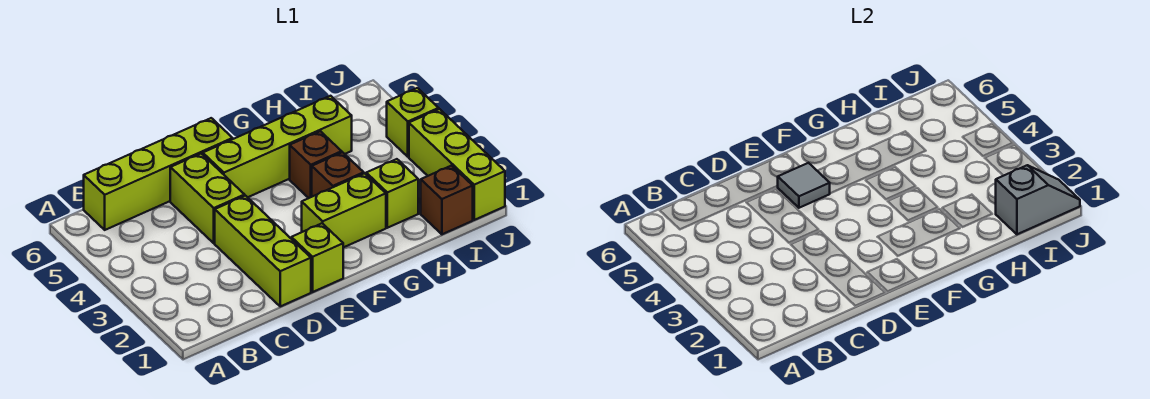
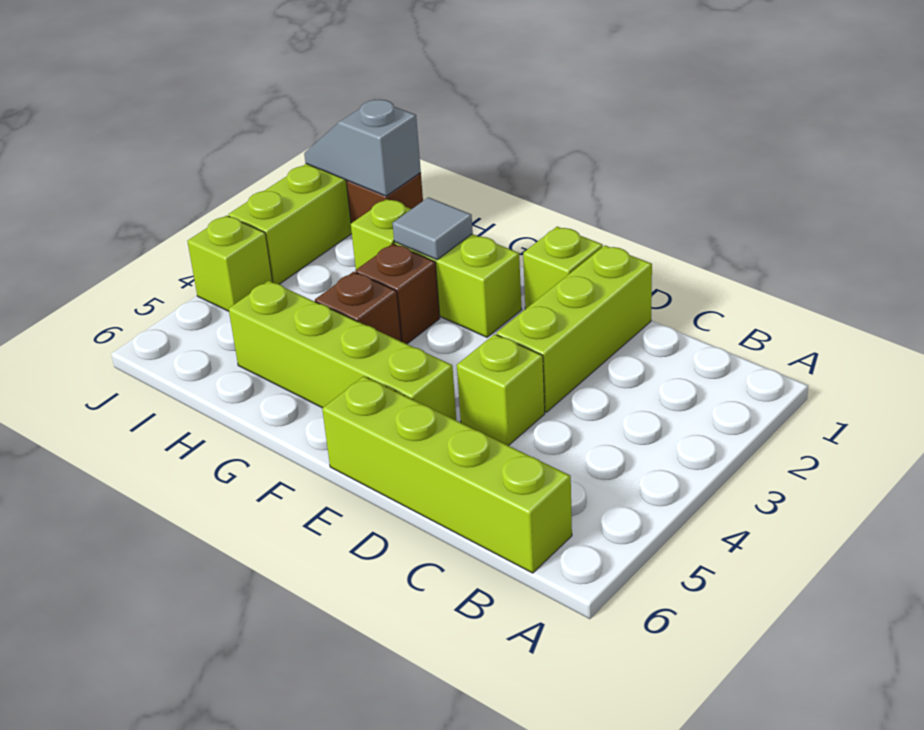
lime 1x2 brick [170,154,245,243] -> lime 1x1 brick [457,334,545,446]
grey 1x1 tile [778,163,830,208] -> grey 1x1 tile moved to [393,197,473,260]

